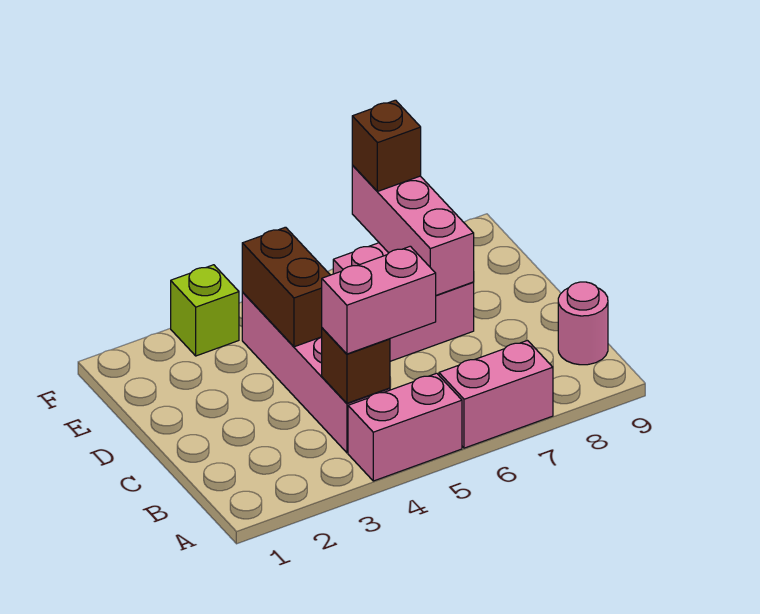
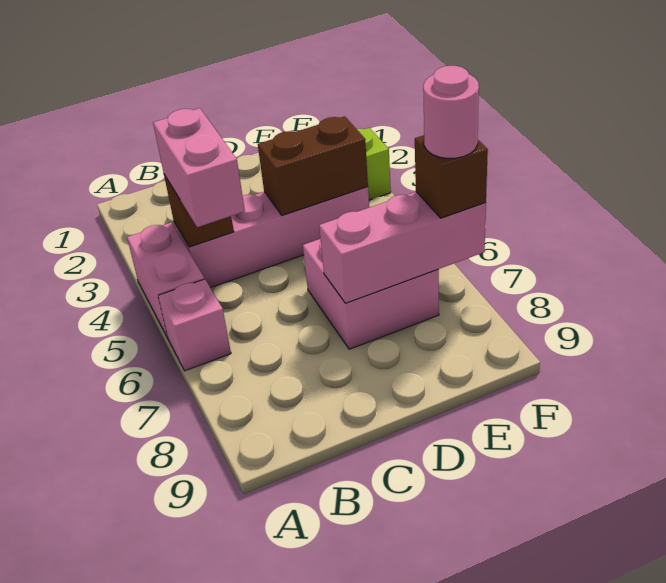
pink 1x2 brick [439,341,553,448] -> pink 1x1 brick [158,279,231,371]
pink 1x1 round brick [558,282,608,365] -> pink 1x1 round brick moved to [423,66,479,158]

